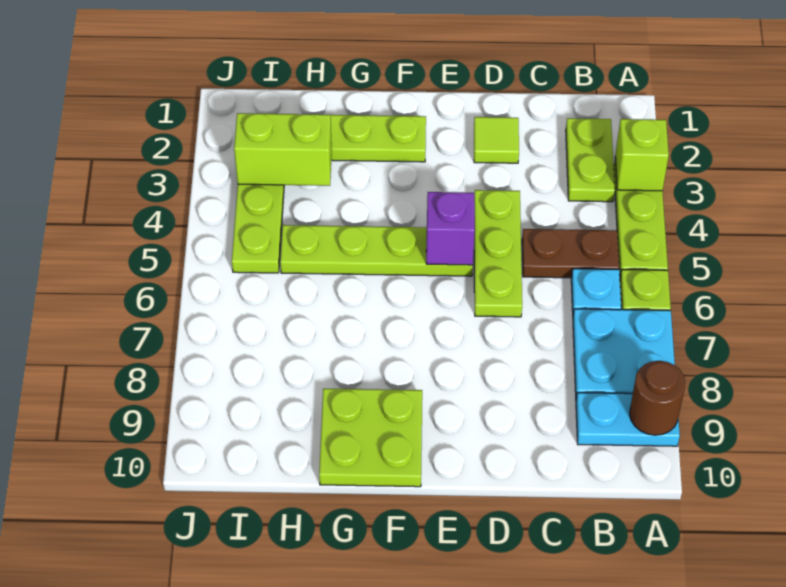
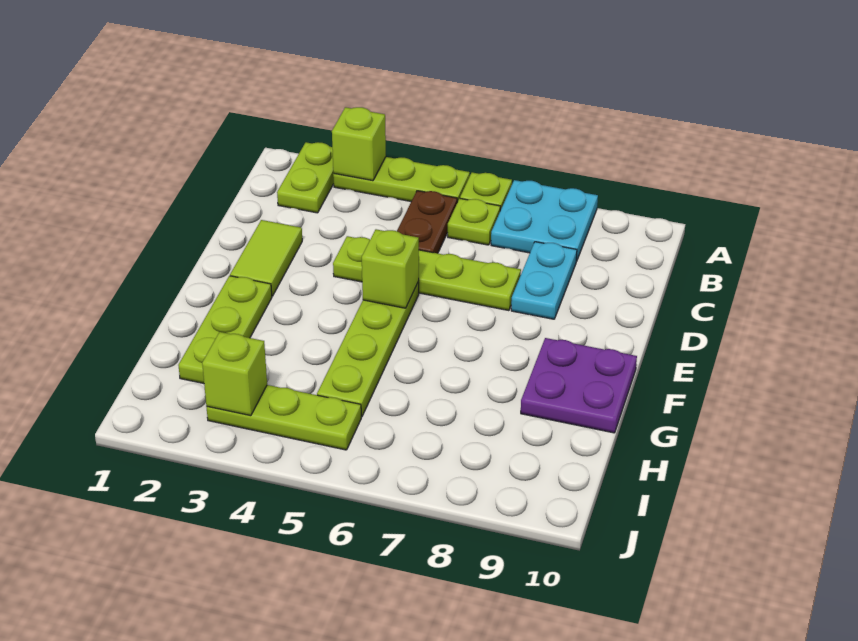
cyan 1x2 plate [576,393,680,446] -> cyan 1x2 plate moved to [511,242,577,319]
brown 1x1 round brick [630,361,685,435] -> none
lime 1x2 plate [566,118,615,202] -> lime 1x2 plate turned to [277,142,334,213]
cyan 1x1 plate [571,269,621,314] -> lime 1x1 plate [448,199,500,245]
lime 1x1 tile [474,117,519,163] -> lime 1x2 tile [230,220,302,296]
lime 1x3 plate [474,190,522,317] -> lime 1x4 plate [333,236,521,311]
purple 1x1 brick [426,192,475,265] -> lime 1x1 brick [362,229,419,308]
lime 2x2 plate [319,389,422,487] -> purple 2x2 plate [521,338,637,433]
lime 1x2 brick [234,113,332,186] -> lime 1x1 brick [202,332,267,416]

